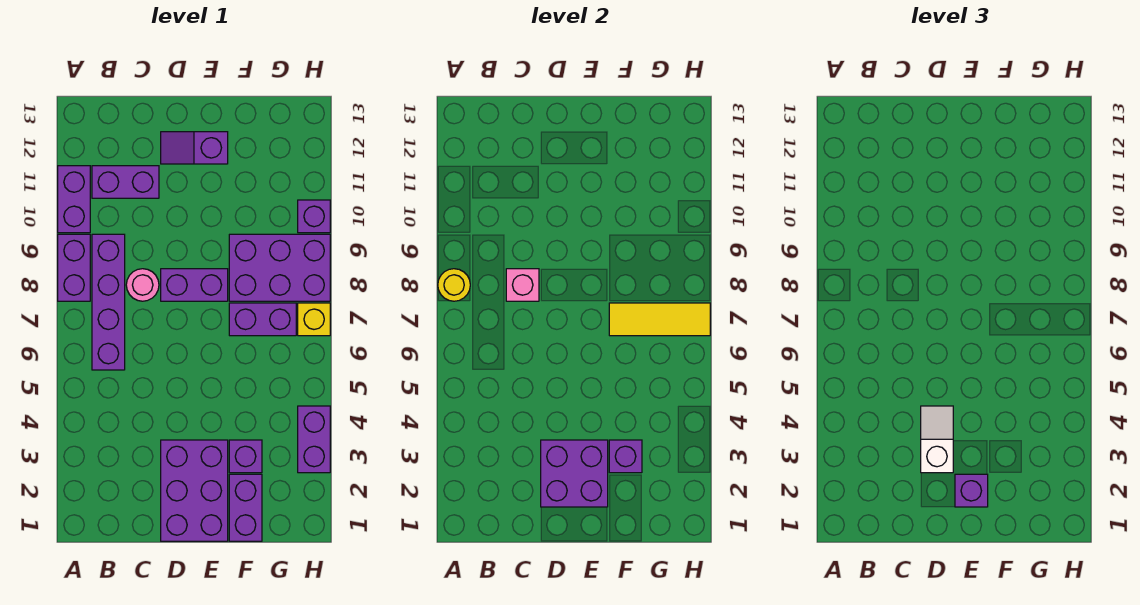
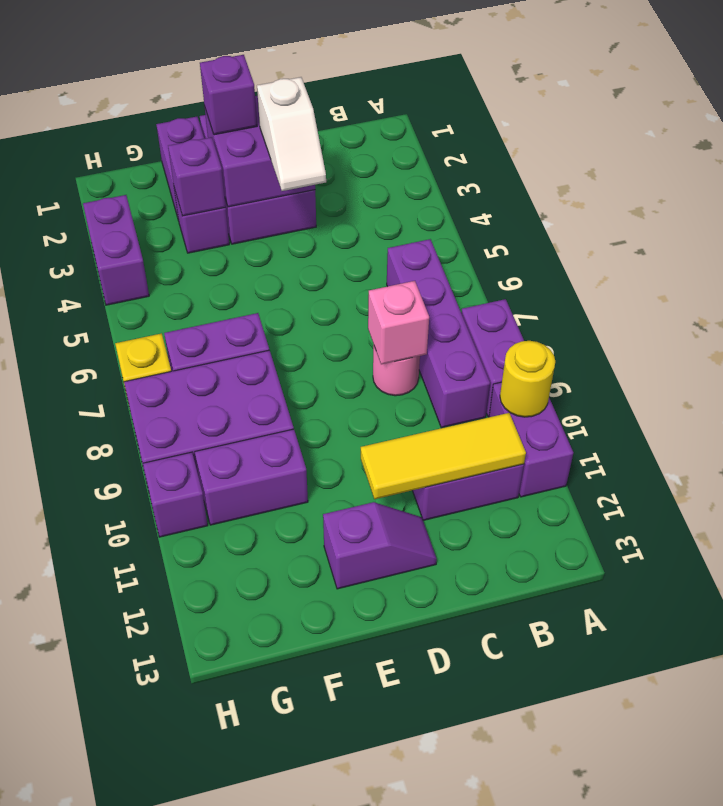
yellow 1x1 round brick [438,269,470,301] -> yellow 1x1 round brick moved to [500,341,555,417]
purple 1x2 brick [161,269,228,301] -> purple 1x2 brick moved to [195,429,308,525]
yellow 1x3 tile [609,303,710,336] -> yellow 1x3 tile moved to [361,413,526,499]

